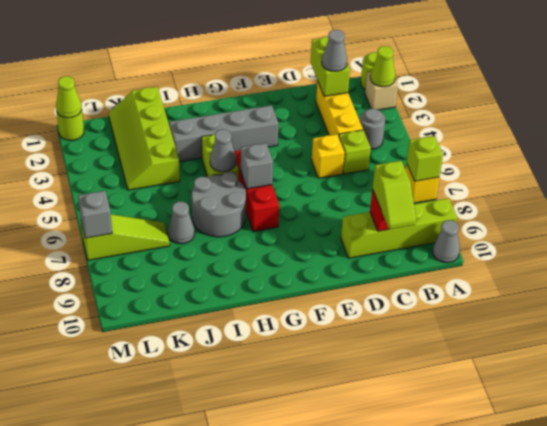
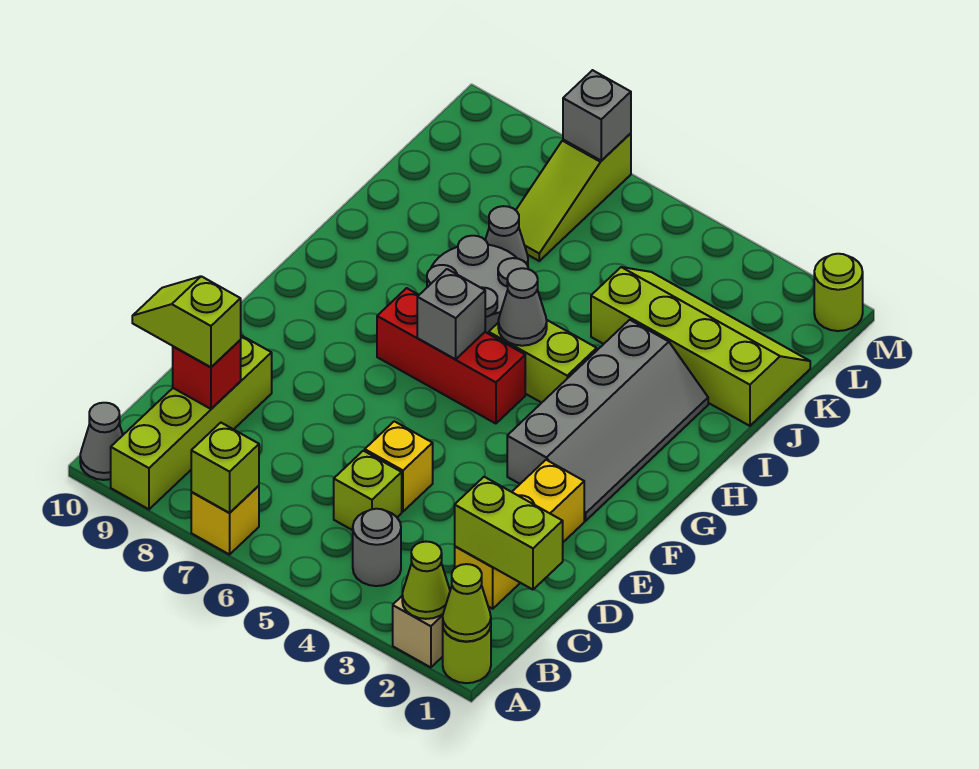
yellow 1x3 brick [316,81,363,136] -> yellow 1x3 brick turned to [455,460,584,609]
grey 1x1 cone [322,30,347,71] -> none
lime 1x1 cone [56,76,82,118] -> lime 1x1 cone moved to [443,564,491,641]

